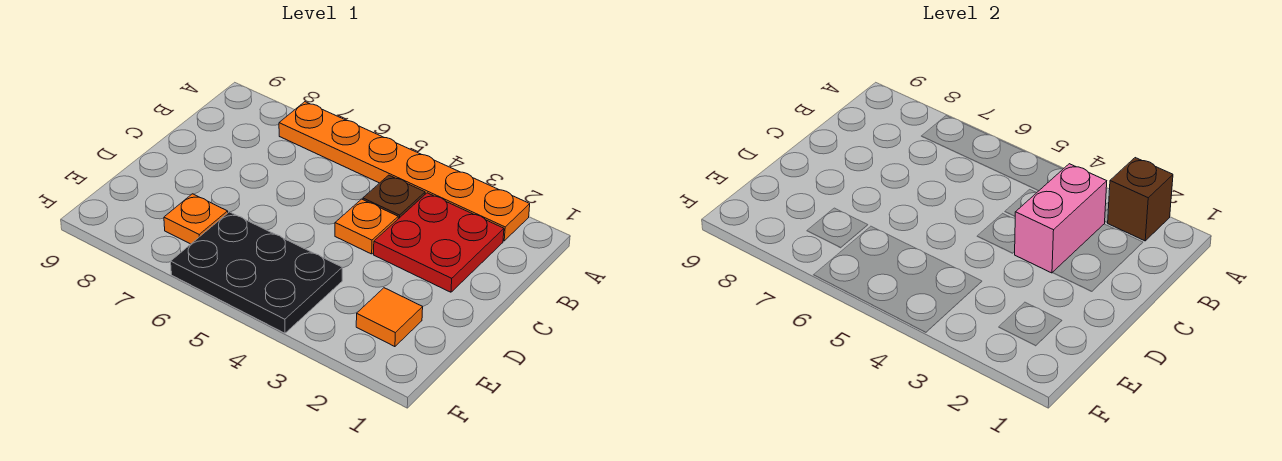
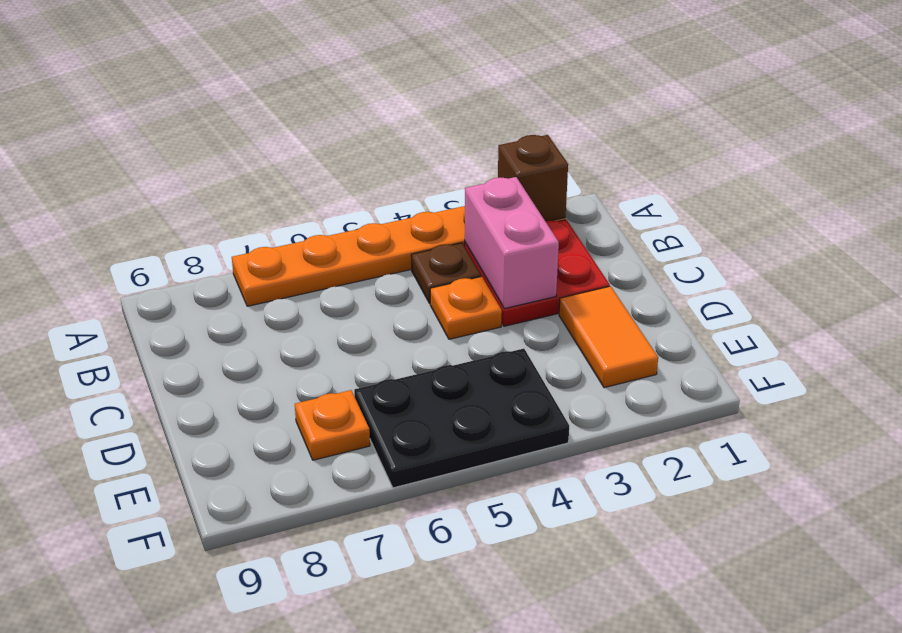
orange 1x1 tile [356,288,423,347] -> orange 1x2 tile [559,286,658,388]

